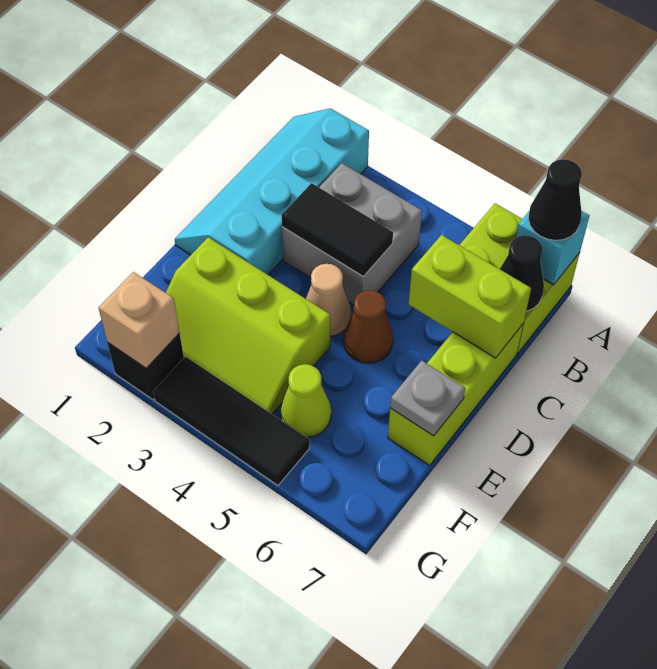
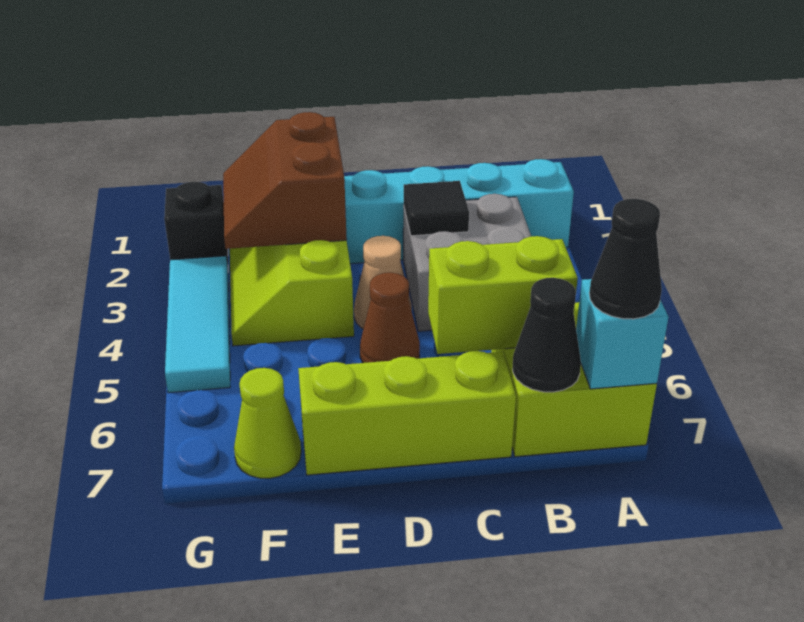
black 1x2 tile [282,183,393,277] -> black 1x1 tile [404,181,469,236]
lime 1x2 brick [409,235,531,358] -> lime 1x2 brick turned to [428,236,578,354]
none -> brown 2x2 slope [223,112,347,249]
grey 1x1 plate [390,361,465,436] -> none
lime 1x1 cone [281,364,331,437] -> lime 1x1 cone moved to [234,368,301,478]
tan 1x1 brick [99,272,180,368] -> none
black 1x3 tile [153,357,309,485] -> cyan 1x3 tile [165,256,230,393]

